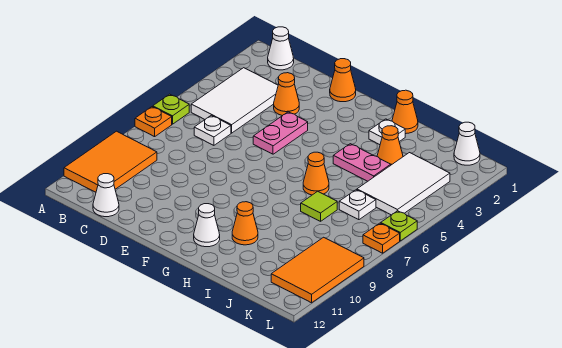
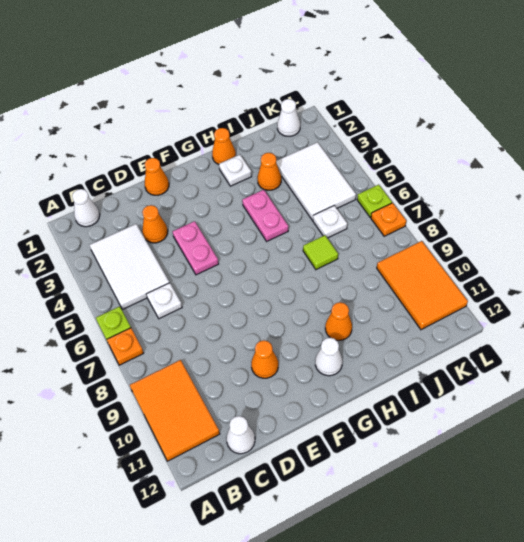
pink 1x2 plate [333,144,391,181] -> pink 1x2 plate turned to [242,190,288,241]
orange 1x1 cone [303,152,329,195] -> orange 1x1 cone moved to [251,340,278,378]

